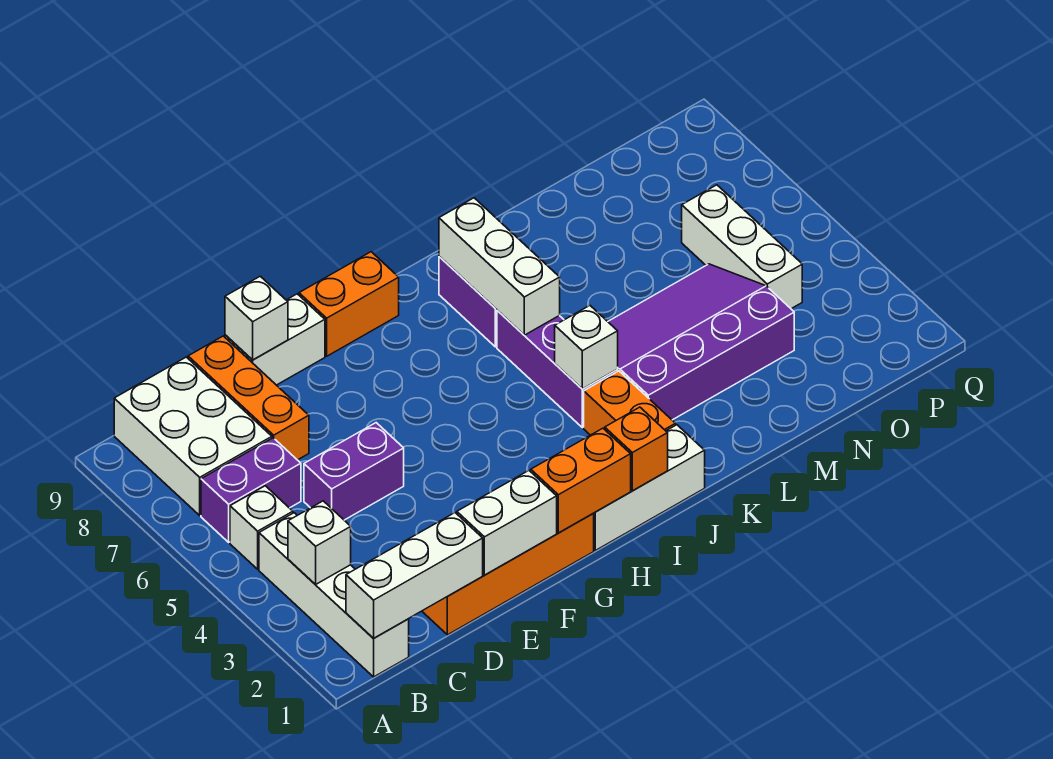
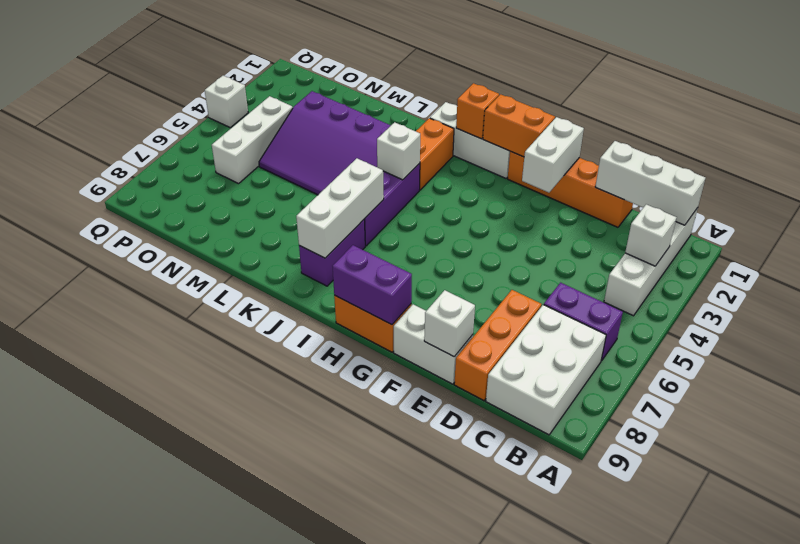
white 1x1 brick [230,486,293,569] -> white 1x1 brick moved to [205,76,248,127]
purple 1x2 brick [304,423,404,520] -> purple 1x2 brick moved to [333,245,412,325]
white 1x2 brick [457,471,557,575] -> white 1x2 brick turned to [522,117,584,193]

